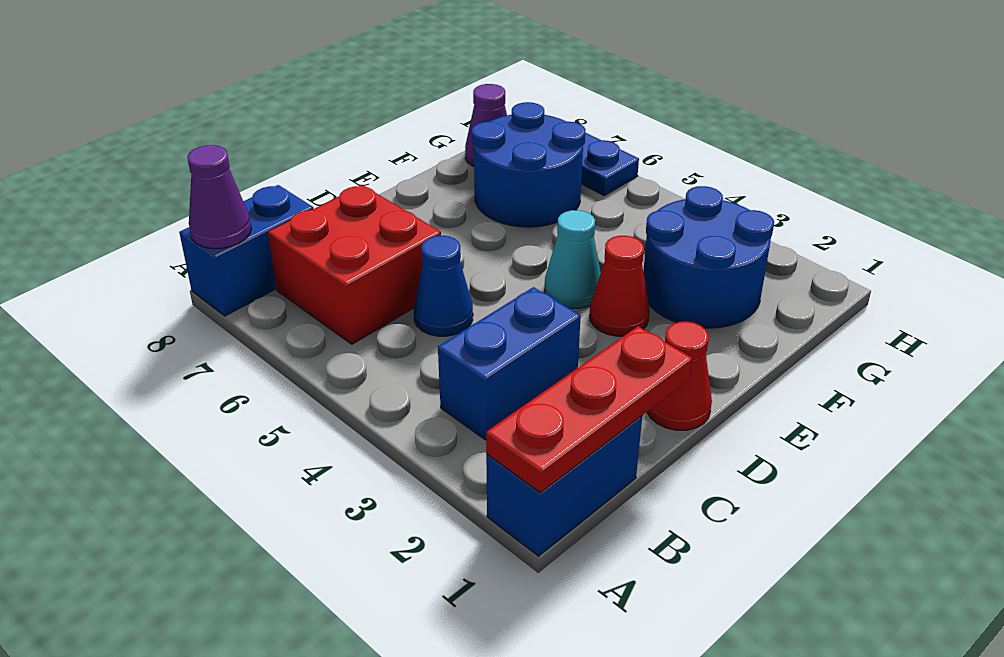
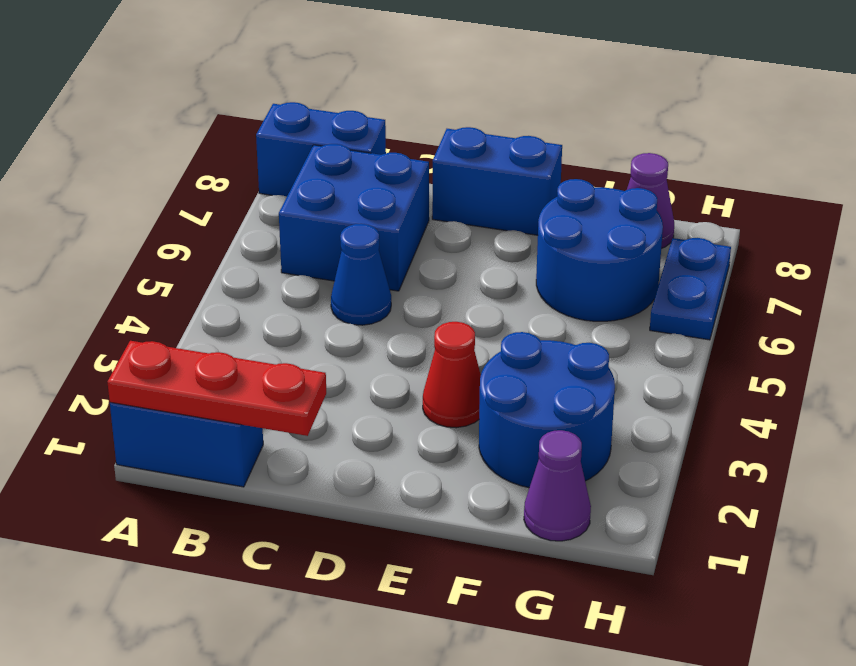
purple 1x1 cone [187,145,251,248] -> purple 1x1 cone moved to [524,430,591,541]
blue 1x2 brick [438,287,581,440] -> blue 1x2 brick moved to [432,127,562,235]
red 2x2 brick [268,185,441,344] -> blue 2x2 brick [279,144,429,291]
red 1x1 cone [647,322,712,430] -> none
cyan 1x1 cone [545,210,601,308] -> none

